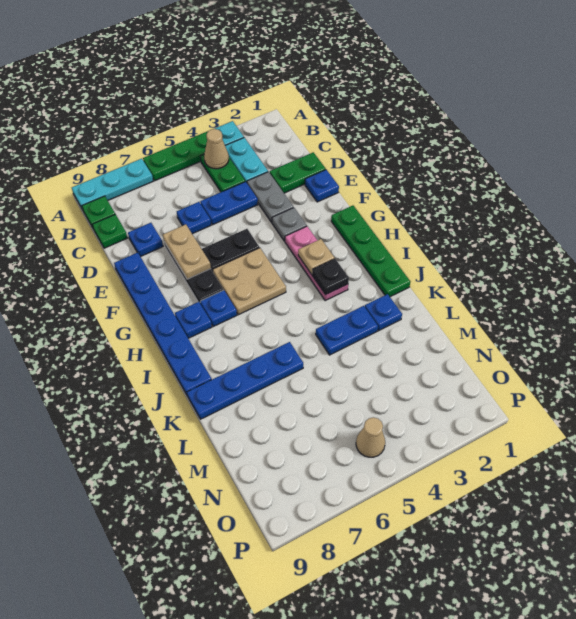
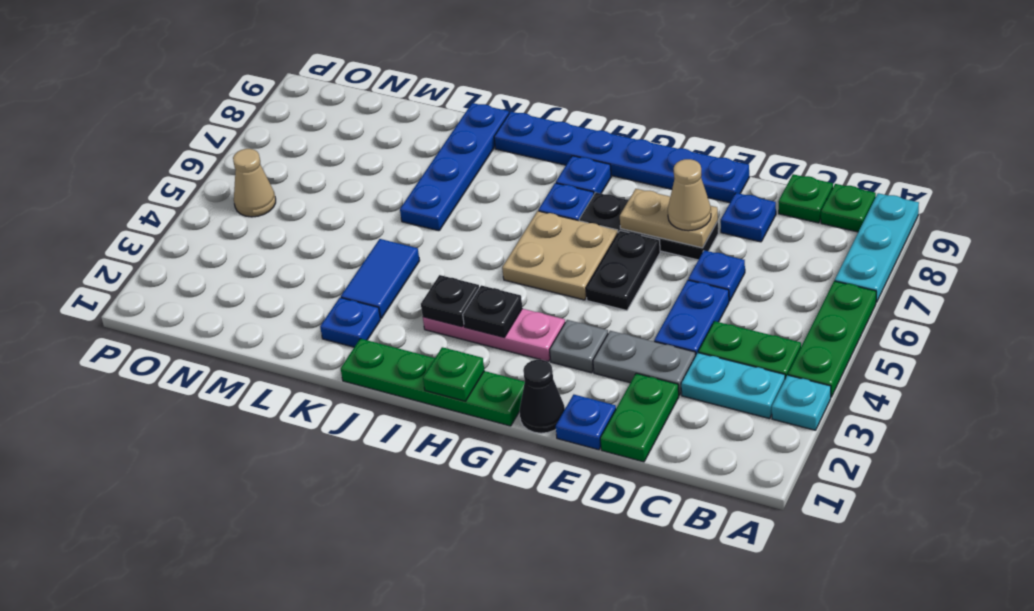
tan 1x1 cone [204,129,229,169] -> tan 1x1 cone moved to [668,159,711,231]
none -> black 1x1 cone [520,360,565,433]
none -> green 1x1 plate [423,347,484,401]
tan 1x1 plate [298,239,335,274] -> black 1x1 plate [463,285,522,337]
blue 1x2 plate [316,306,378,355] -> blue 1x2 tile [341,239,420,318]

